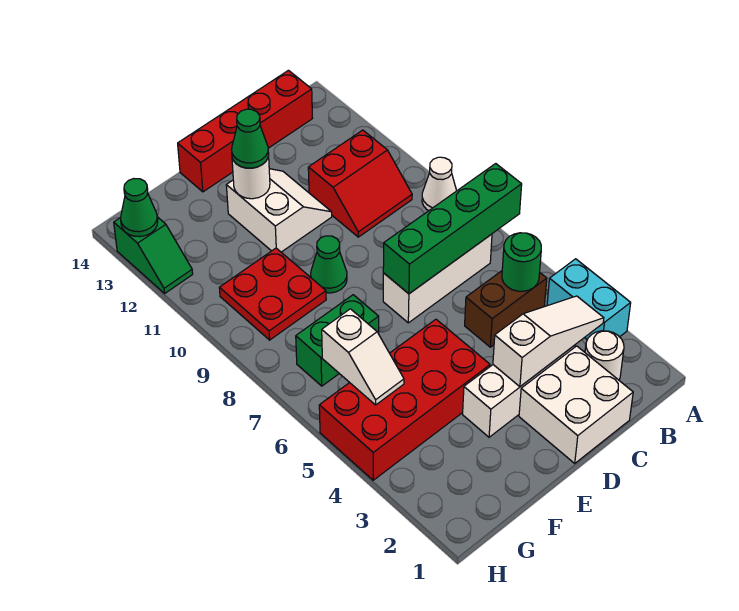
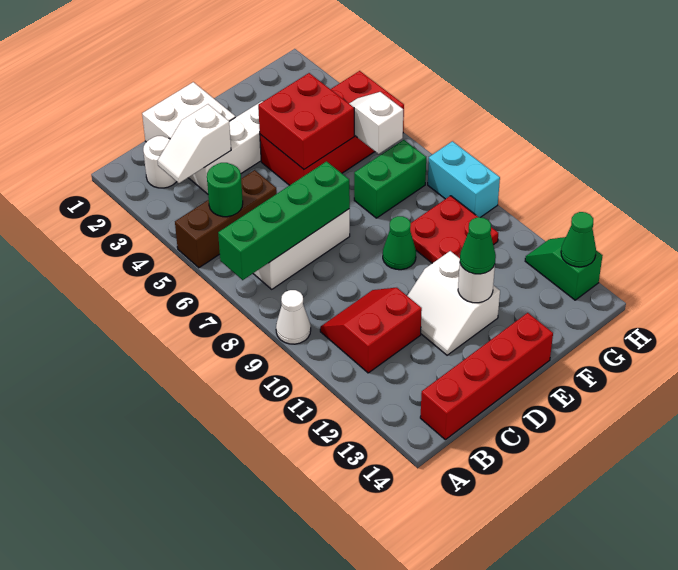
cyan 1x2 brick [547,259,631,339] -> cyan 1x2 brick moved to [428,141,500,217]
white 1x3 slope [493,296,604,387] -> white 1x2 slope [158,104,231,183]
brown 1x2 brick [465,271,547,347] -> brown 1x3 brick [175,170,277,268]
none -> red 2x2 brick [258,73,354,169]

